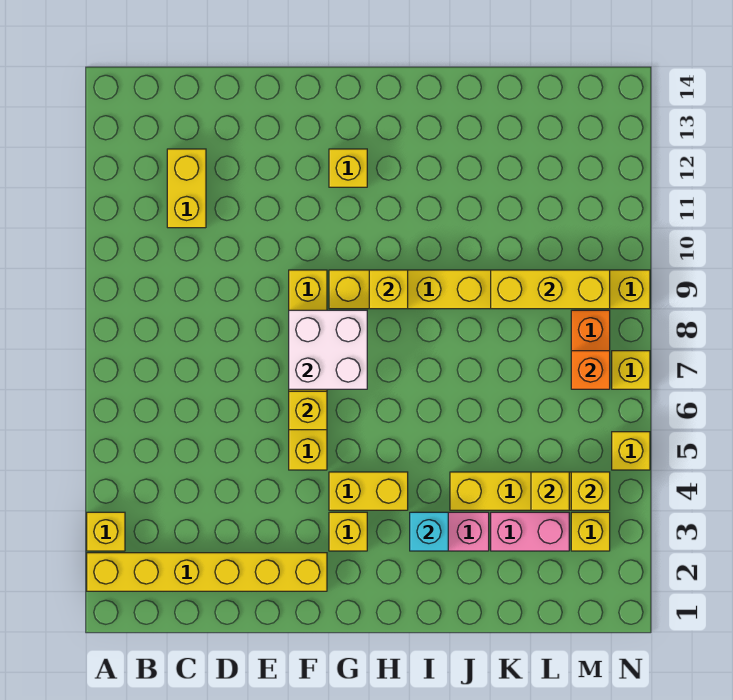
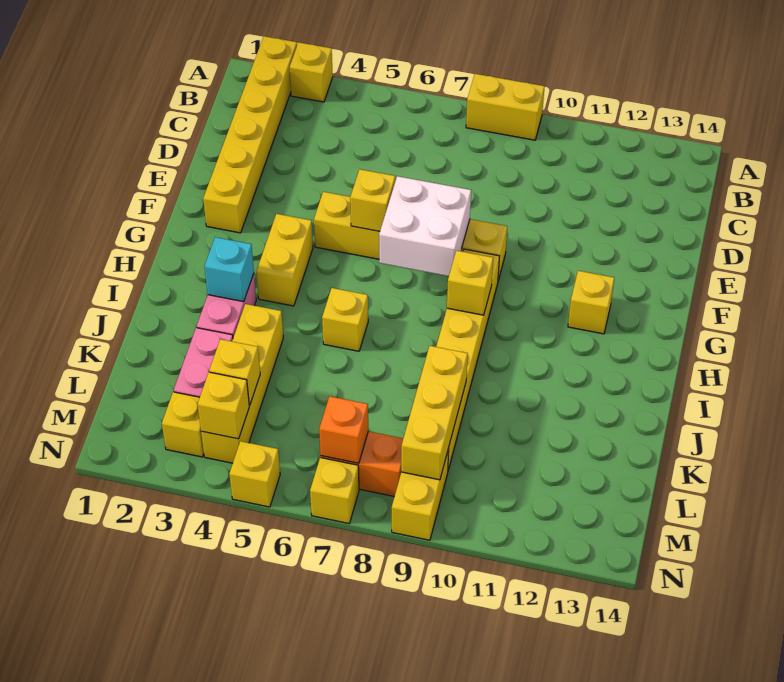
yellow 1x2 brick [167,149,206,228] -> yellow 1x2 brick moved to [466,74,545,140]
yellow 1x1 brick [329,512,367,551] -> yellow 1x1 brick moved to [322,288,368,351]

